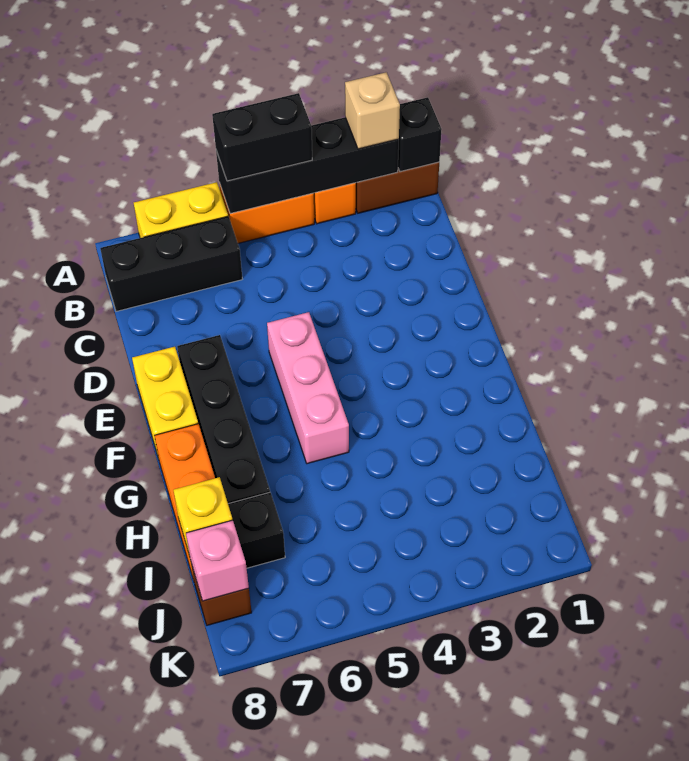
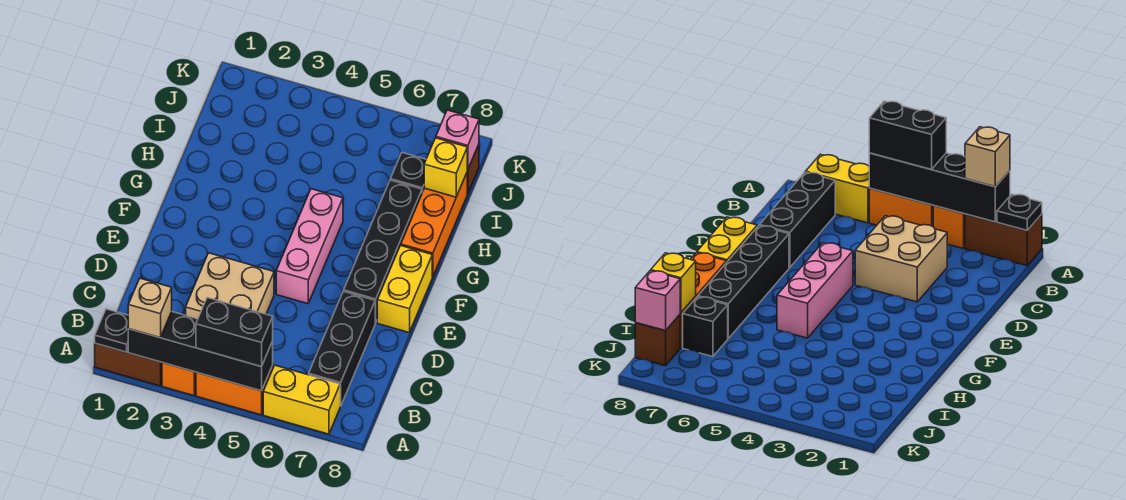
black 1x1 brick [398,97,442,172] -> black 1x1 plate [95,309,128,352]
black 1x3 brick [100,216,242,311] -> black 1x3 brick turned to [309,291,375,406]
none -> tan 2x2 brick [186,253,274,319]

